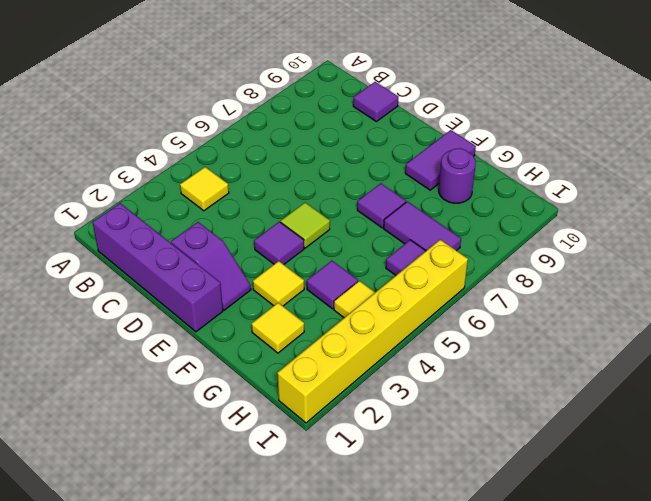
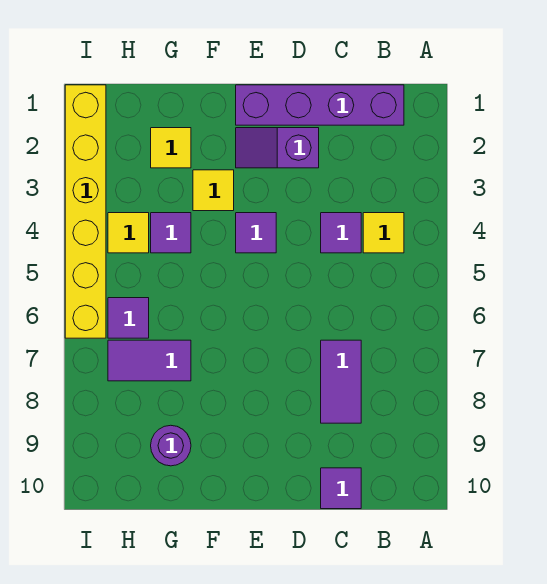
lime 1x1 tile [281,203,330,248] -> none
purple 1x1 tile [357,183,406,228] -> purple 1x1 tile moved to [321,213,361,253]
purple 1x2 tile [405,130,476,190] -> purple 1x2 tile moved to [321,340,361,423]

